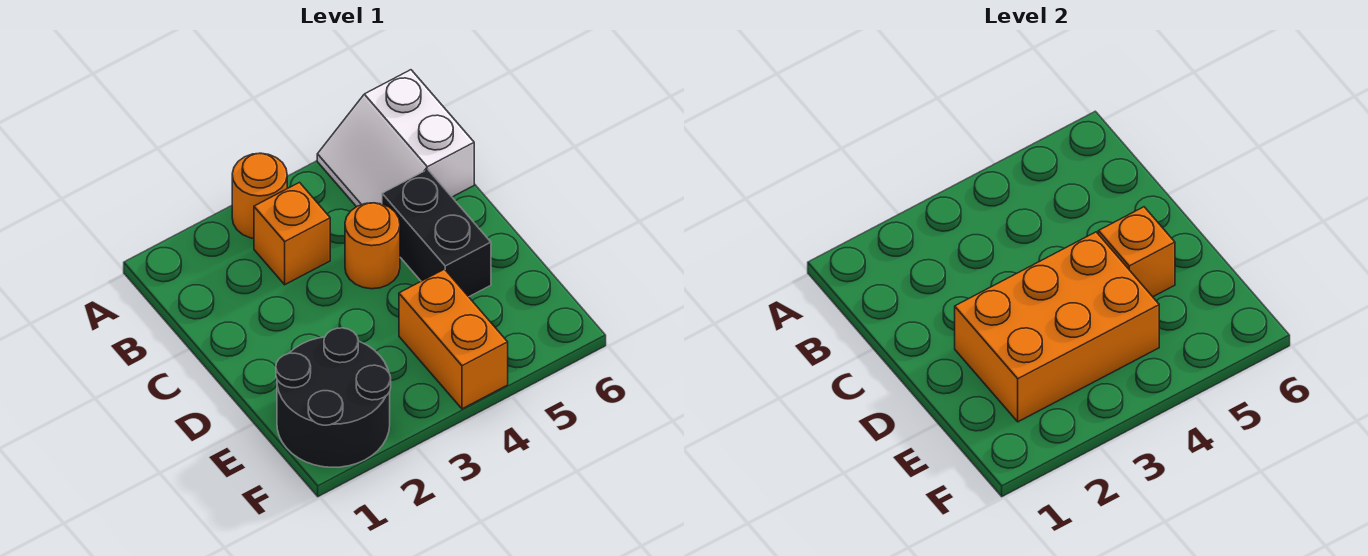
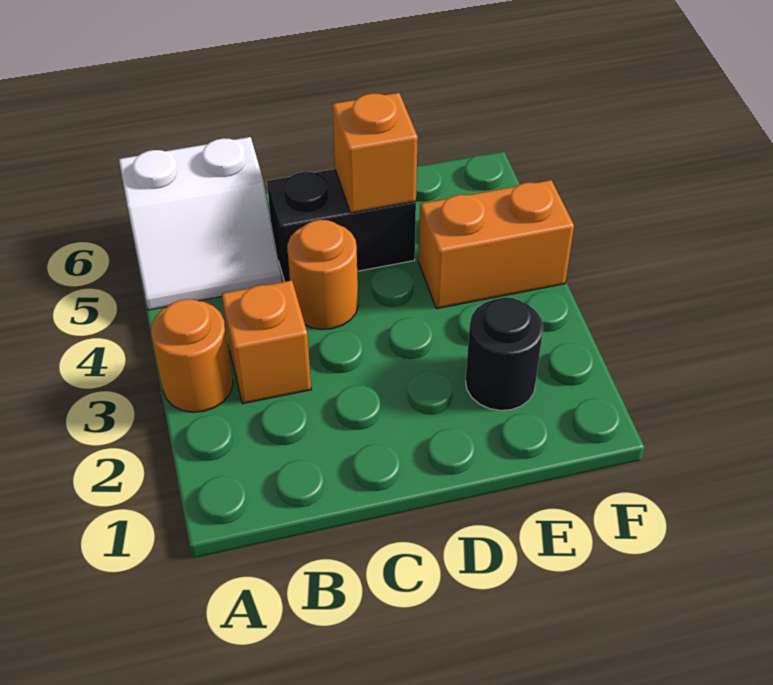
orange 2x3 brick [955,232,1159,422] -> none
black 2x2 round brick [276,328,391,467] -> black 1x1 round brick [466,297,543,410]

